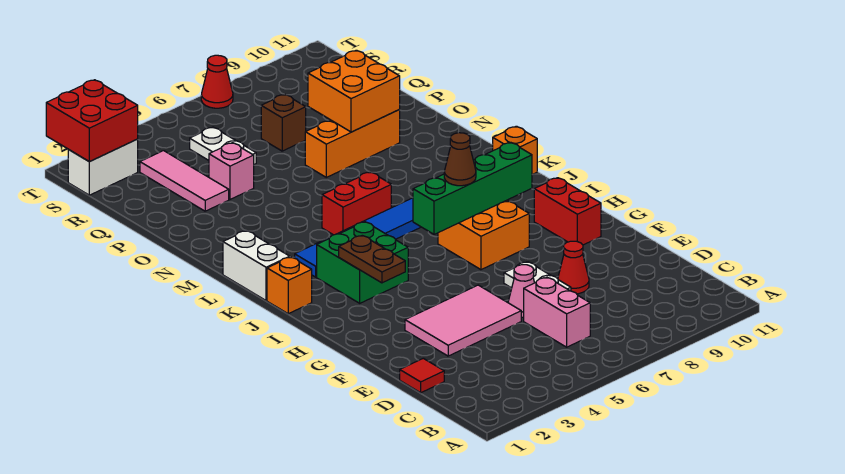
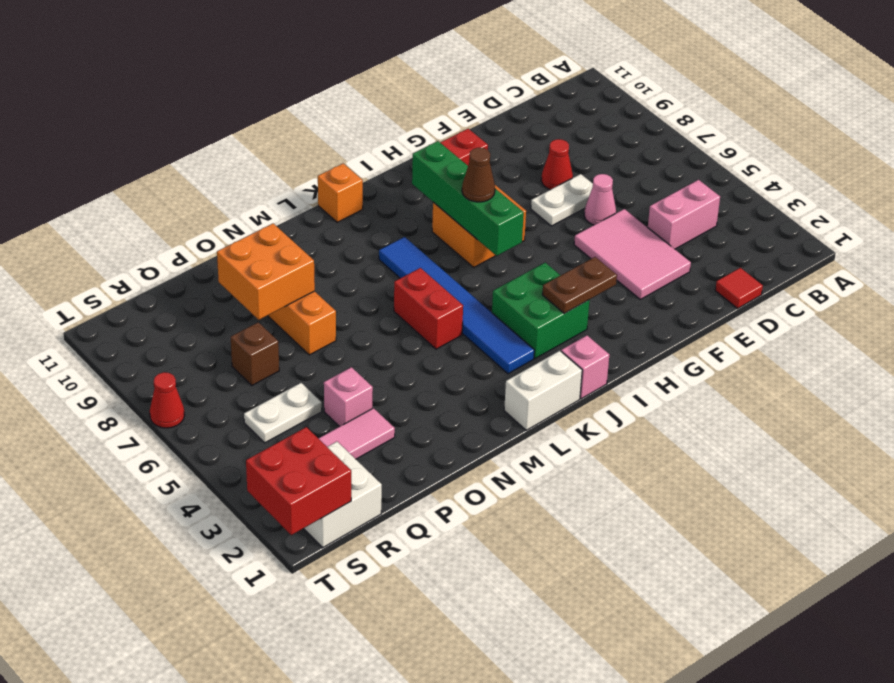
pink 1x2 brick [524,277,590,347] -> pink 1x2 brick moved to [648,180,720,249]
orange 1x1 brick [267,257,312,314] -> pink 1x1 brick [561,336,609,399]
white 1x2 brick [68,139,138,195] -> white 2x2 brick [304,442,382,548]

